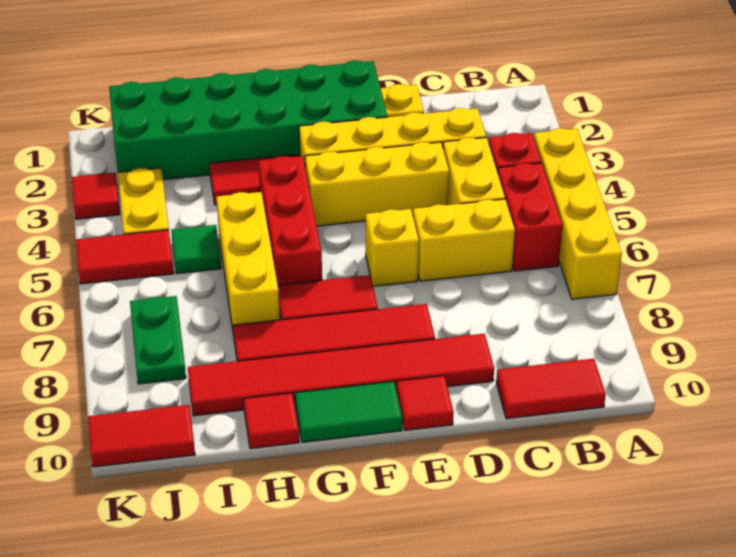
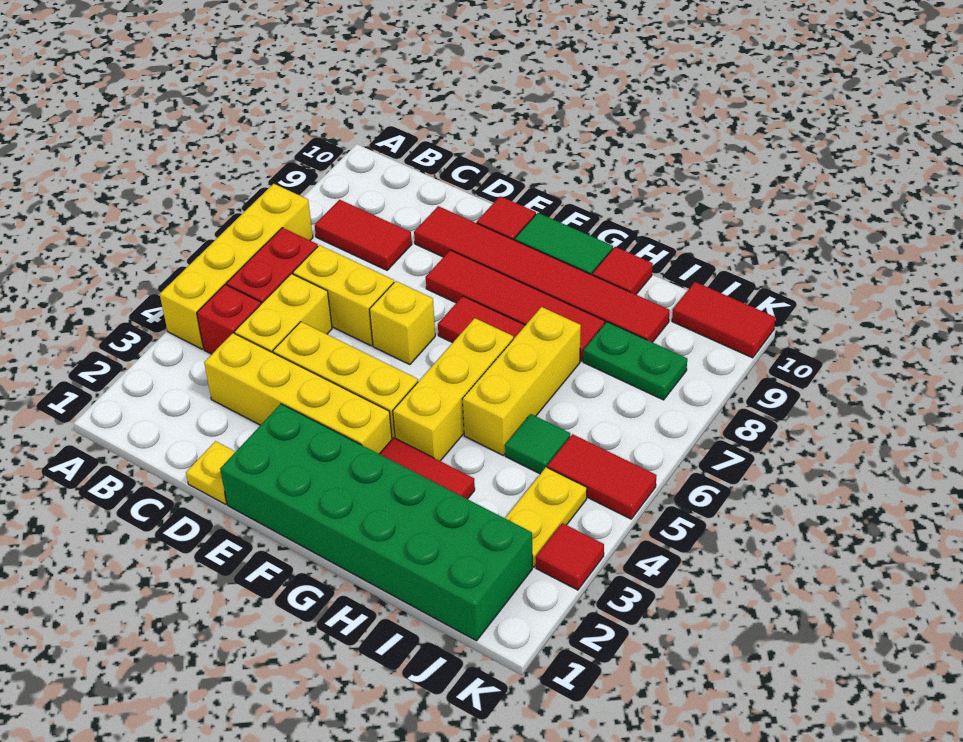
red 1x2 tile [496,359,606,419] -> red 1x2 tile moved to [315,200,412,270]
red 1x3 brick [259,156,322,285] -> yellow 1x3 brick [393,318,513,461]
green 1x2 plate [130,296,186,384] -> green 1x2 plate turned to [583,322,687,400]

